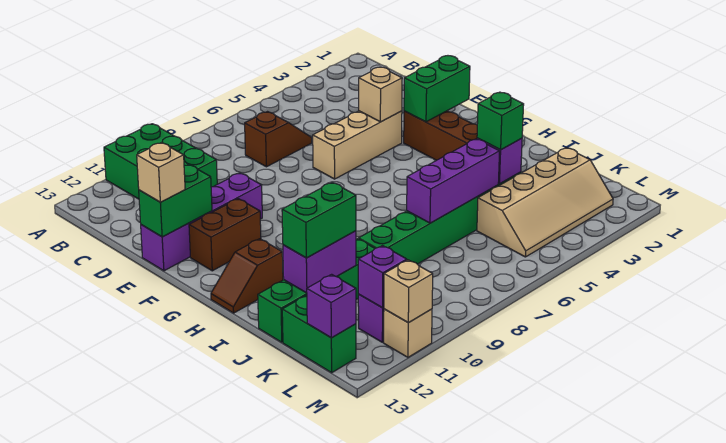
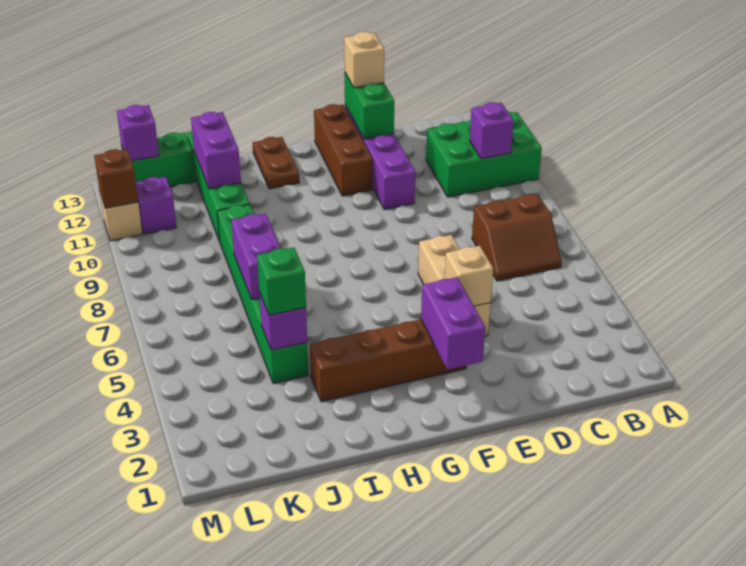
brown 1x2 slope [245,112,312,167] -> brown 2x2 slope [472,194,562,281]
green 1x2 brick [404,56,470,122] -> purple 1x2 brick [421,277,485,370]
brown 1x2 brick [189,199,261,271] -> brown 1x3 brick [314,104,373,196]
brown 1x2 slope [211,239,283,313] -> brown 1x2 plate [253,137,299,189]
purple 1x3 brick [407,139,500,223] -> purple 1x2 brick [231,213,281,299]
green 1x2 brick [282,182,356,258] -> none
tan 2x4 slope [477,148,613,257] -> none
purple 1x1 brick [358,246,407,308] -> purple 1x1 brick moved to [470,102,514,159]
tan 1x1 brick [384,260,433,323] -> brown 1x1 brick [94,149,138,208]

